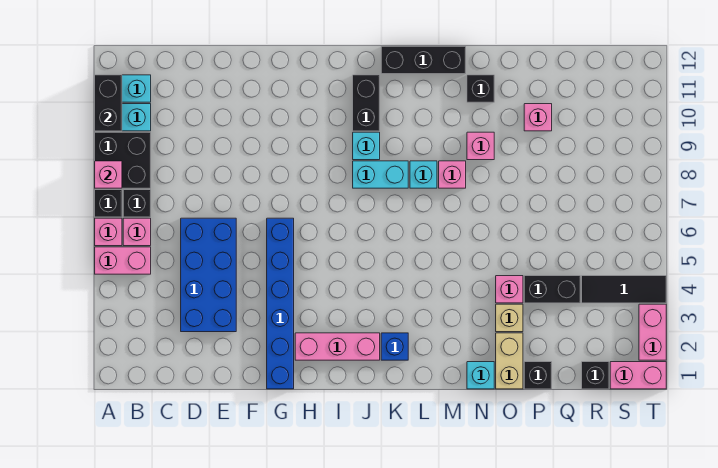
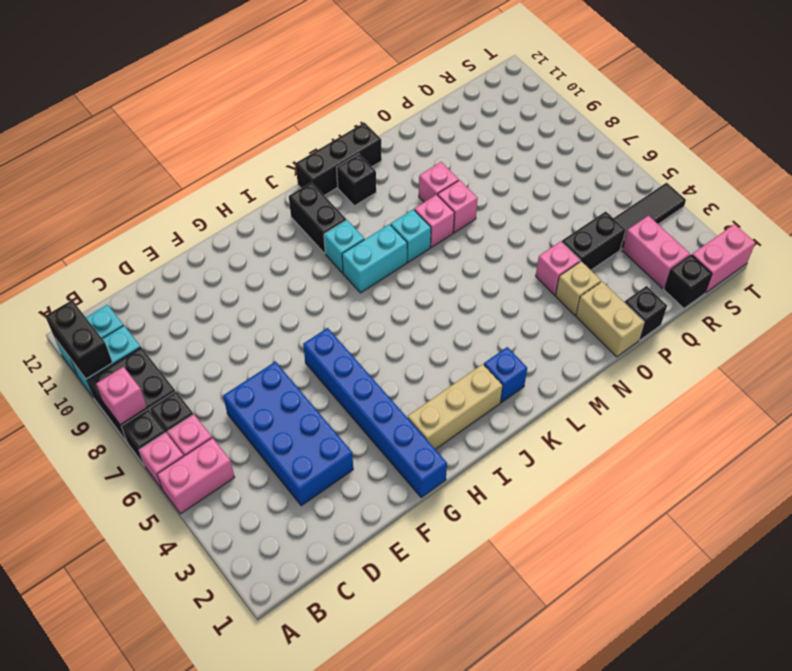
pink 1x3 brick [295,333,380,360] -> tan 1x3 brick [408,364,503,449]
cyan 1x1 brick [467,362,494,389] -> none
black 1x1 brick [467,75,494,102] -> black 1x1 brick moved to [337,154,376,206]
pink 1x1 brick [524,104,552,131] -> pink 1x1 brick moved to [438,180,478,233]
pink 1x2 brick [639,304,666,360] -> pink 1x2 brick moved to [622,216,690,288]

